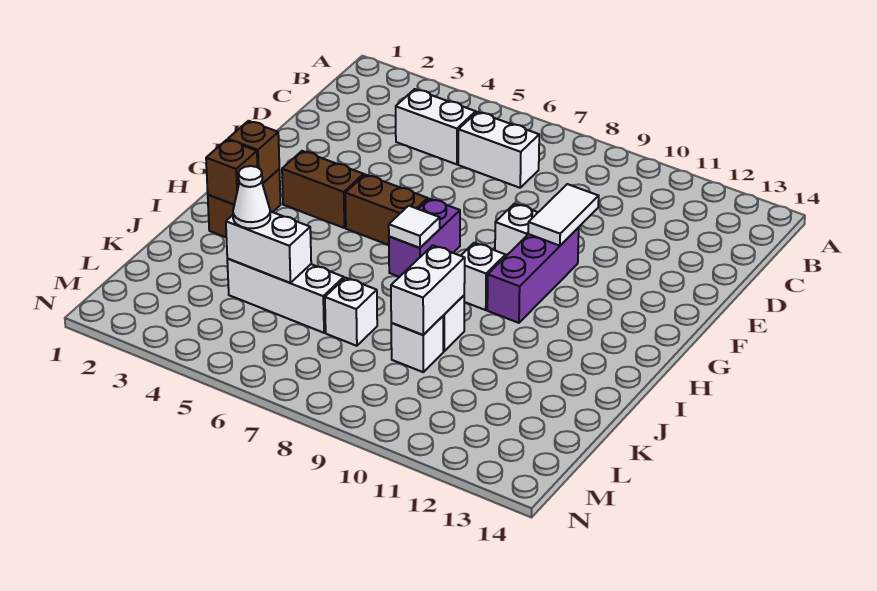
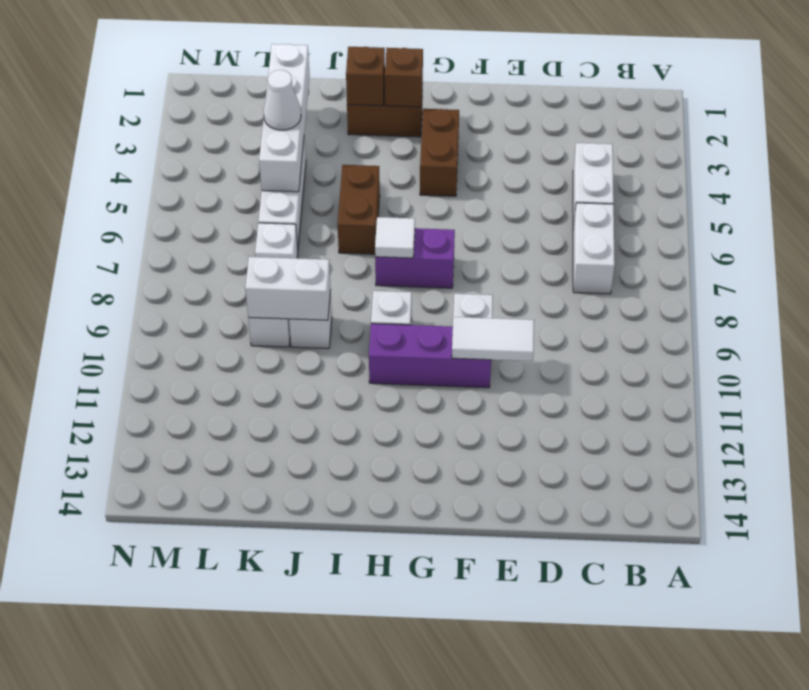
brown 1x2 brick [345,175,428,245] -> brown 1x2 brick moved to [338,165,380,254]
white 1x2 brick [226,211,311,283] -> white 1x4 brick [259,44,310,192]

